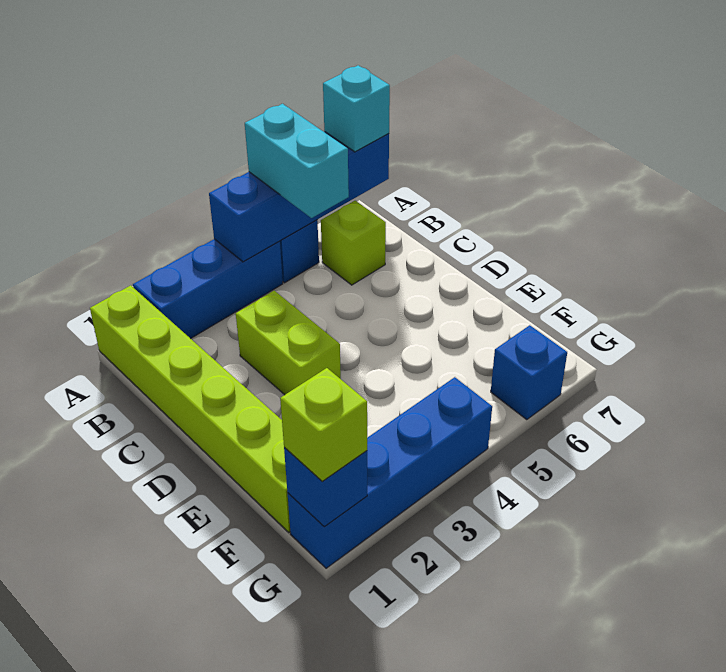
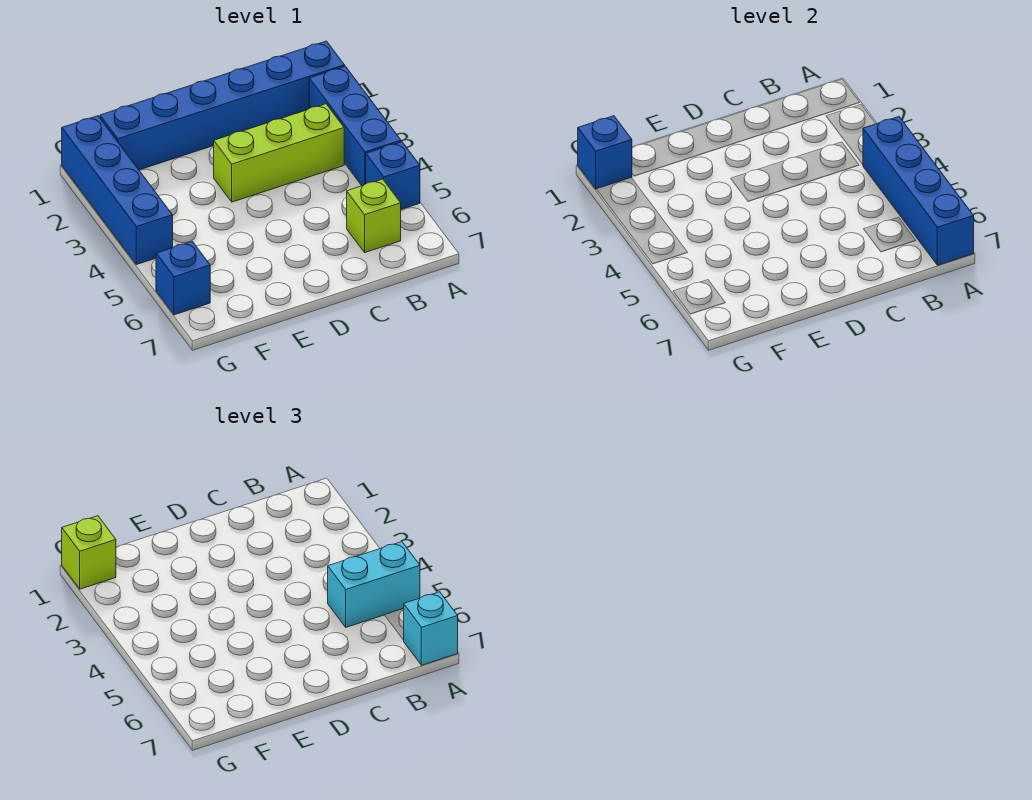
lime 1x6 brick [90,285,290,532] -> blue 1x6 brick [100,41,345,170]
lime 1x2 brick [236,291,341,395] -> lime 1x3 brick [214,104,344,202]

